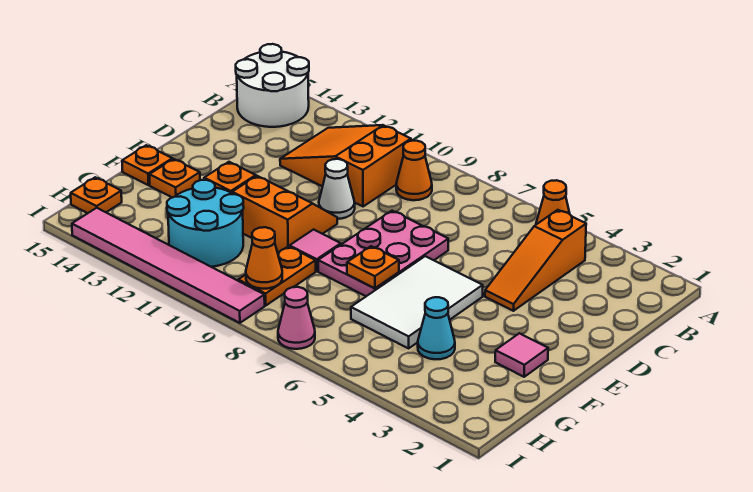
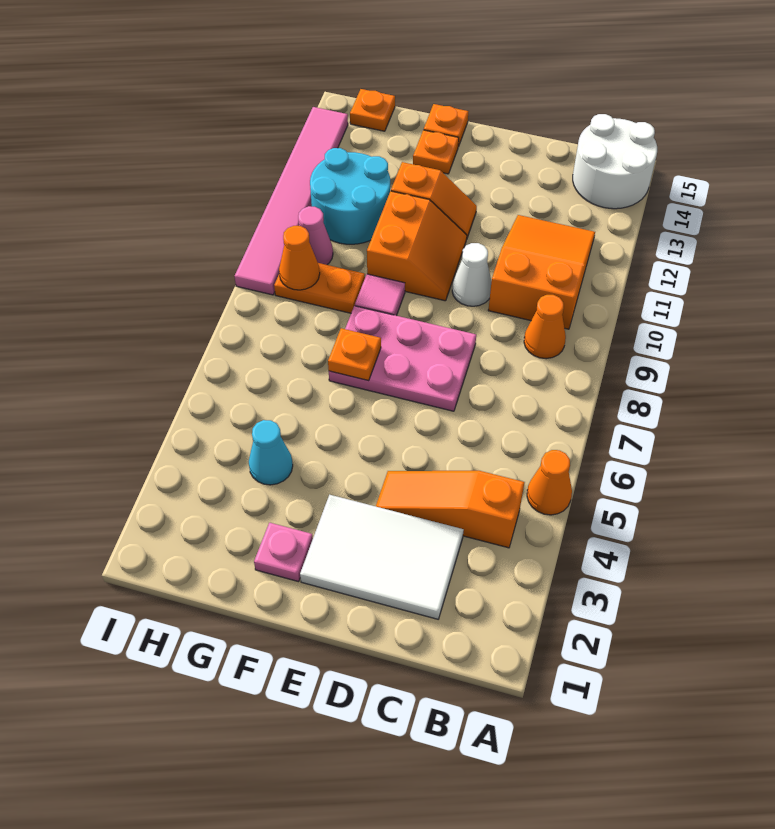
white 2x3 tile [351,256,483,348] -> white 2x3 tile moved to [300,495,464,619]
pink 1x1 tile [495,333,548,377] -> pink 1x1 plate [254,523,313,582]
pink 1x1 cone [278,287,315,349] -> pink 1x1 cone moved to [298,206,333,265]

